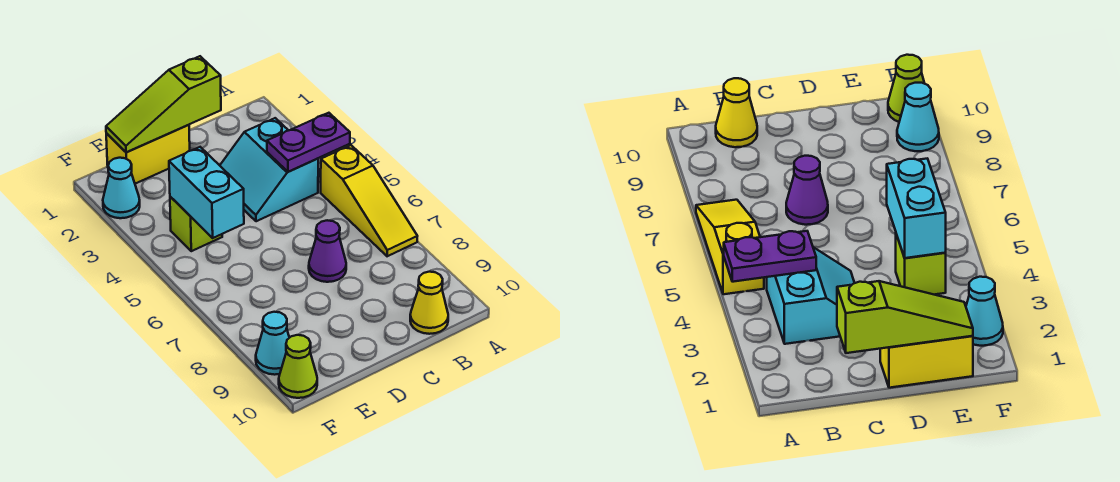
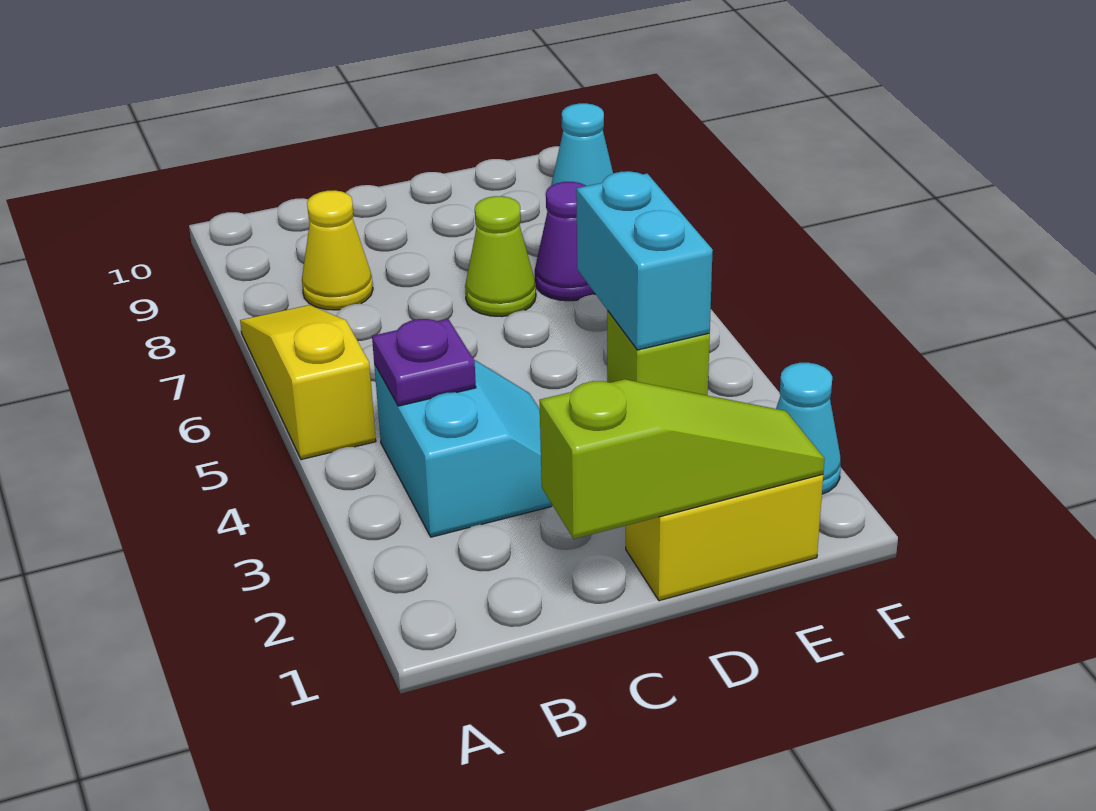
purple 1x2 plate [267,113,350,172] -> purple 1x1 plate [372,319,476,406]
yellow 1x1 cone [410,272,448,334] -> yellow 1x1 cone moved to [302,190,373,310]
purple 1x1 cone [309,220,346,282] -> purple 1x1 cone moved to [535,182,595,301]
lime 1x1 cone [279,335,317,398] -> lime 1x1 cone moved to [465,196,536,317]

